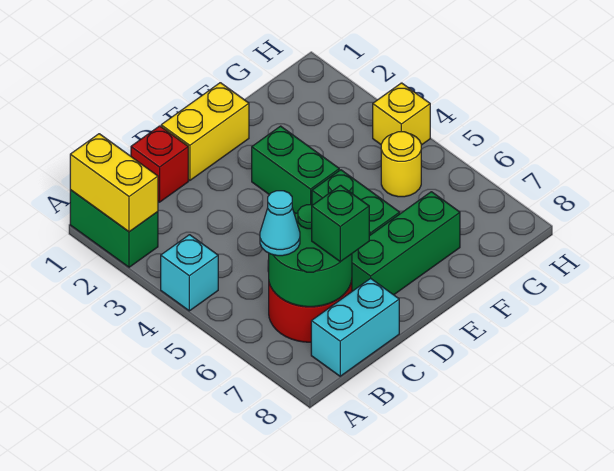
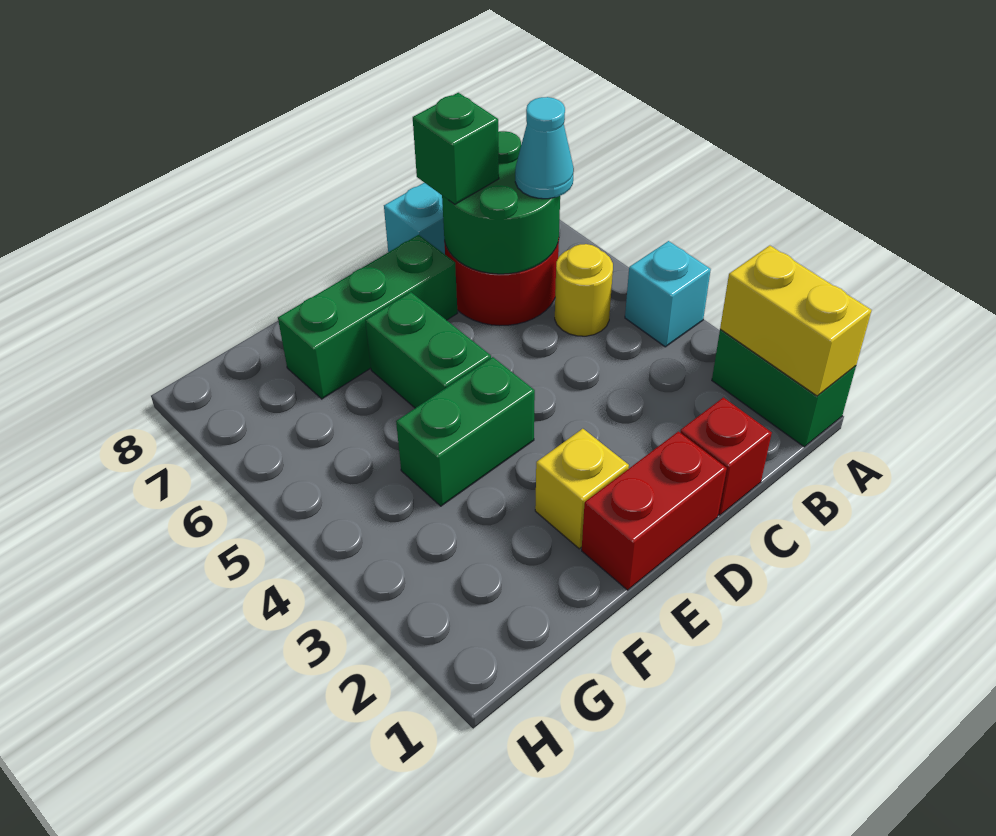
yellow 1x2 brick [161,83,249,181] -> red 1x2 brick [582,431,727,590]
green 1x2 brick [252,126,339,214] -> green 1x2 brick turned to [396,357,535,506]
yellow 1x1 round brick [381,132,421,197] -> yellow 1x1 round brick moved to [555,244,613,336]
yellow 1x1 brick [373,83,430,145] -> yellow 1x1 brick moved to [535,429,629,549]

